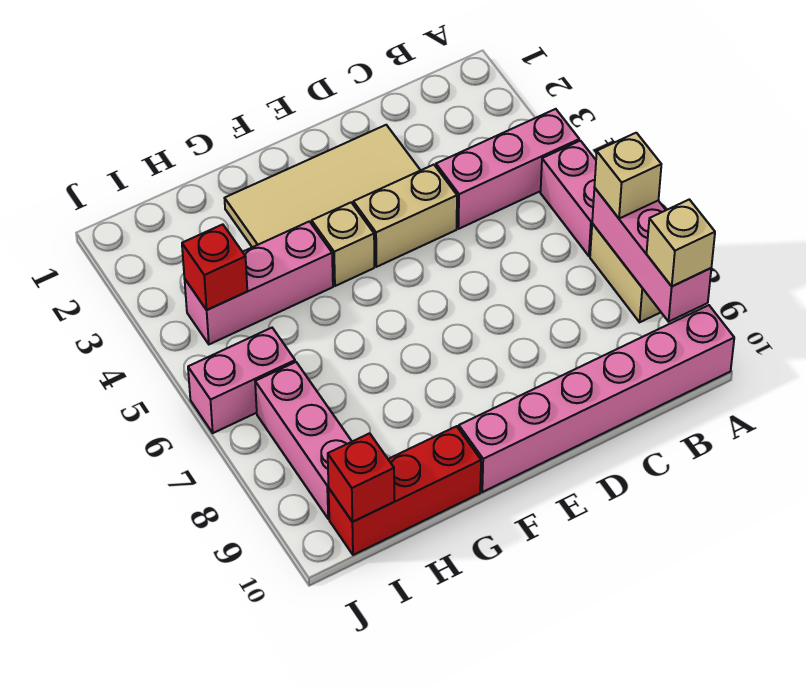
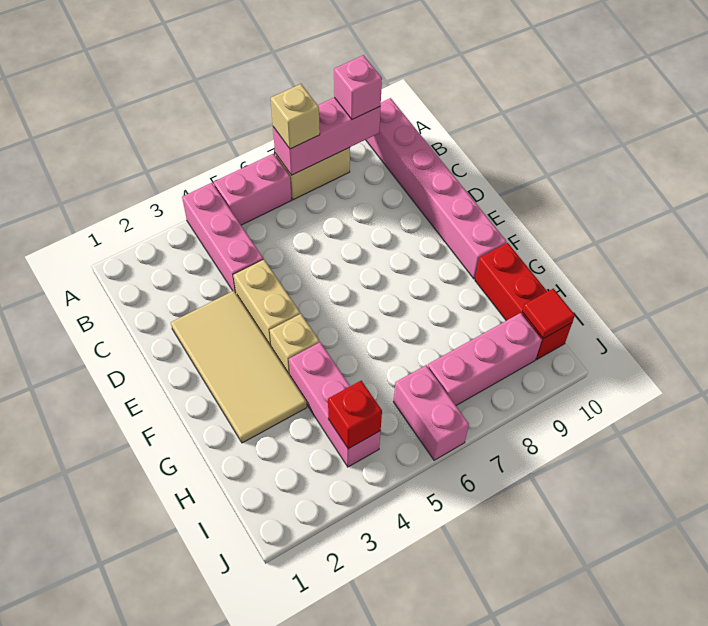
tan 1x1 brick [647,199,715,286] -> pink 1x1 brick [334,55,382,120]
red 1x1 brick [328,433,394,522] -> red 1x1 tile [522,288,575,339]

